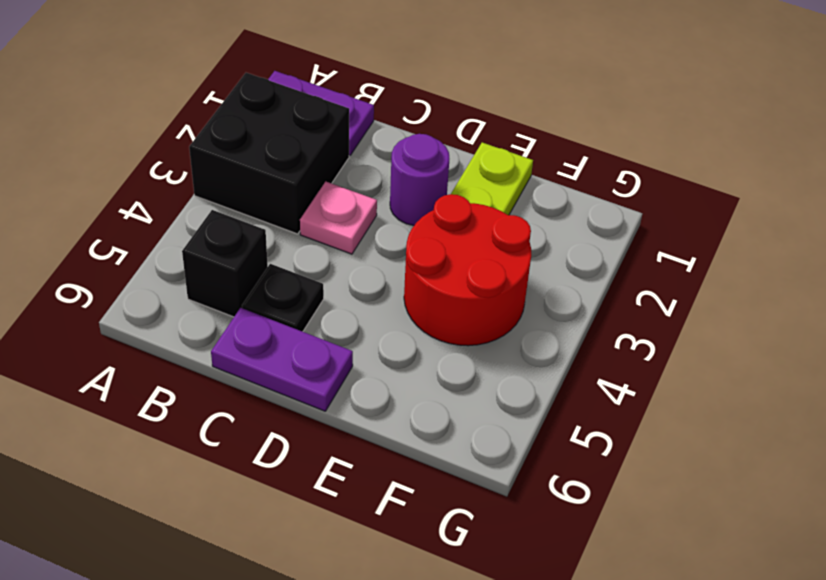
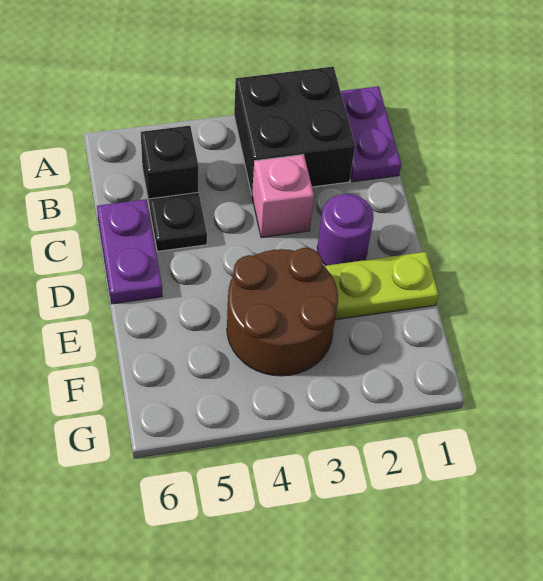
pink 1x1 plate [300,182,377,254] -> pink 1x1 brick [252,155,314,238]
red 2x2 round brick [404,194,531,346] -> brown 2x2 round brick [227,248,338,376]

